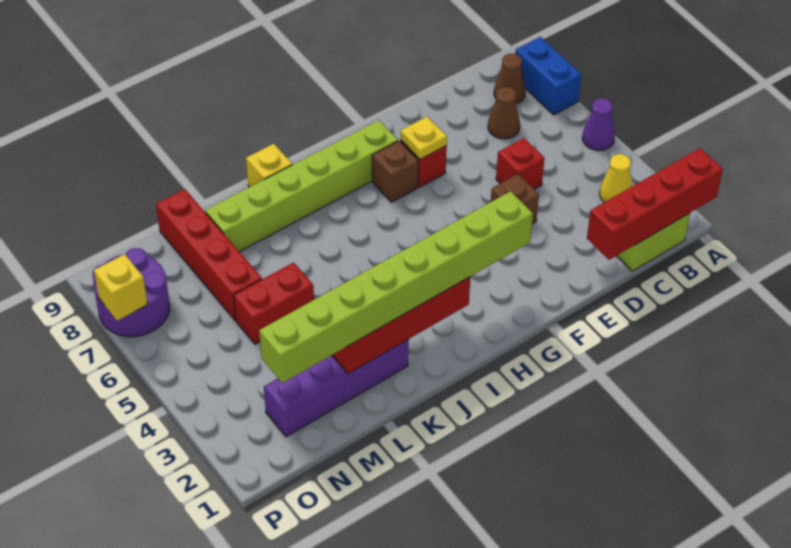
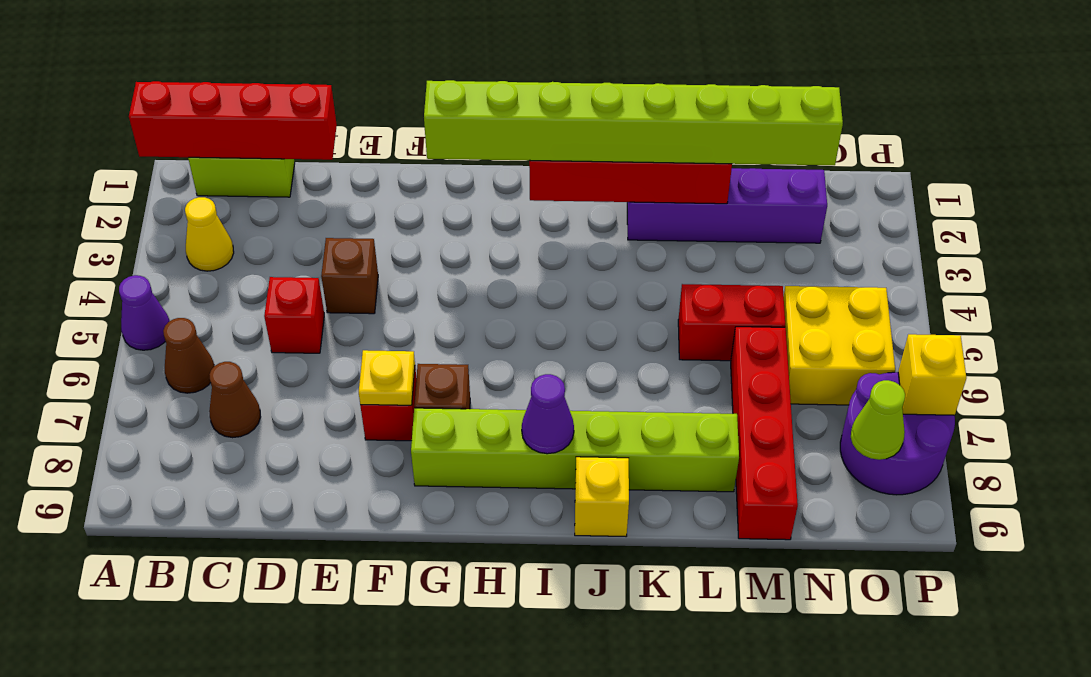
blue 1x2 brick [515,37,581,115] -> none
brown 1x1 cone [494,54,526,104] -> brown 1x1 cone moved to [163,318,214,393]
none -> purple 1x1 cone [522,374,574,454]
none -> yellow 2x2 brick [784,286,895,405]
none -> lime 1x1 cone [851,380,905,460]

